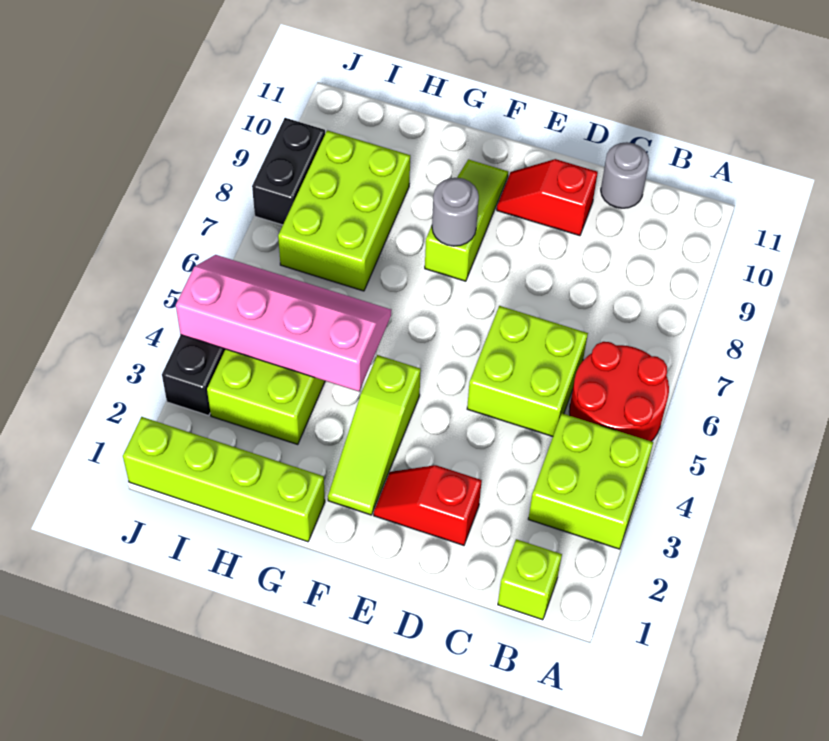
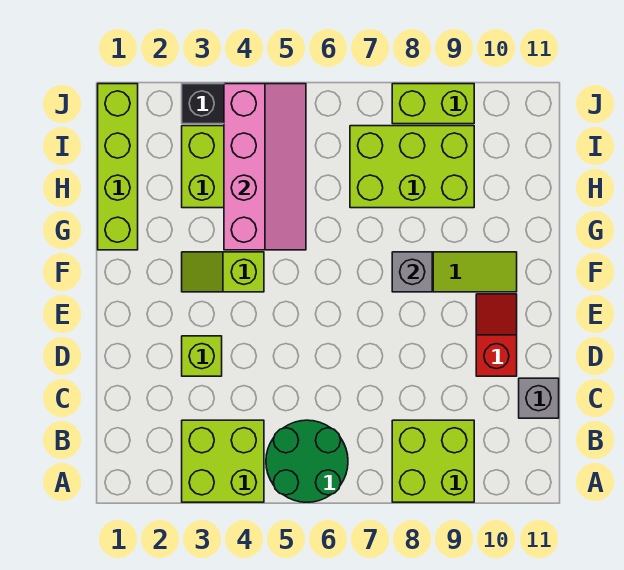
red 2x2 round brick [569,342,669,441] -> green 2x2 round brick [266,420,348,502]
lime 1x1 brick [498,539,562,620] -> lime 1x1 brick moved to [182,336,222,376]
lime 2x2 brick [467,306,588,436] -> lime 2x2 brick moved to [392,420,474,502]
grey 1x1 round brick [601,142,649,208] -> grey 1x1 brick [519,378,559,418]
red 1x2 slope [374,465,482,545] -> none
lime 1x3 slope [328,355,421,515] -> lime 1x2 slope [182,252,264,292]
grey 1x1 round brick [432,178,479,246] -> grey 1x1 brick [392,252,432,292]
black 1x2 brick [252,118,325,225] -> lime 1x2 brick [392,84,474,124]

